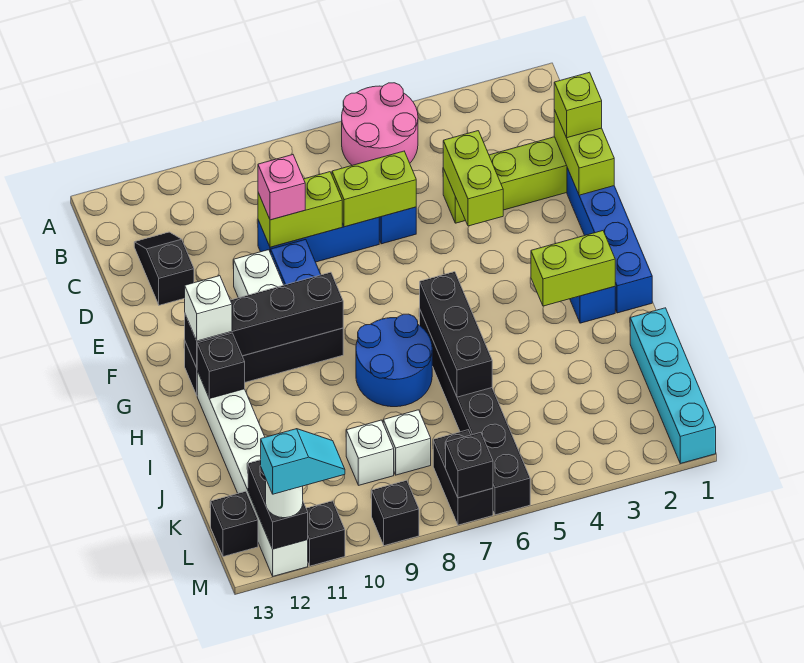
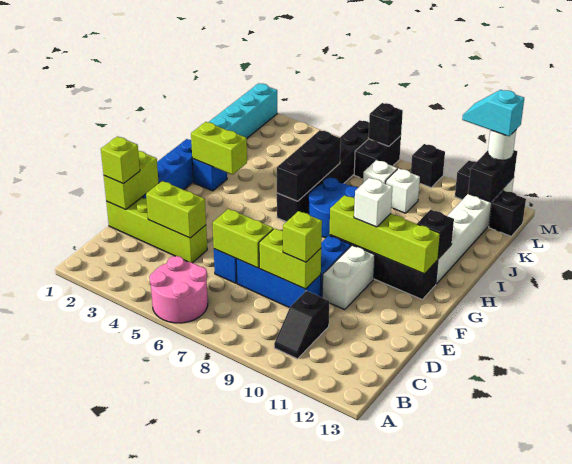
black 1x2 slope [134,232,194,305] -> black 1x2 slope moved to [274,291,329,359]
lime 1x2 brick [443,131,503,226] -> lime 1x2 brick turned to [146,181,206,238]
pink 1x1 brick [258,155,305,220] -> lime 1x1 brick [283,211,322,262]
black 1x4 brick [185,272,343,368] -> lime 1x4 brick [329,195,440,274]
white 1x1 brick [185,276,232,341] -> white 1x1 brick moved to [354,178,392,227]

